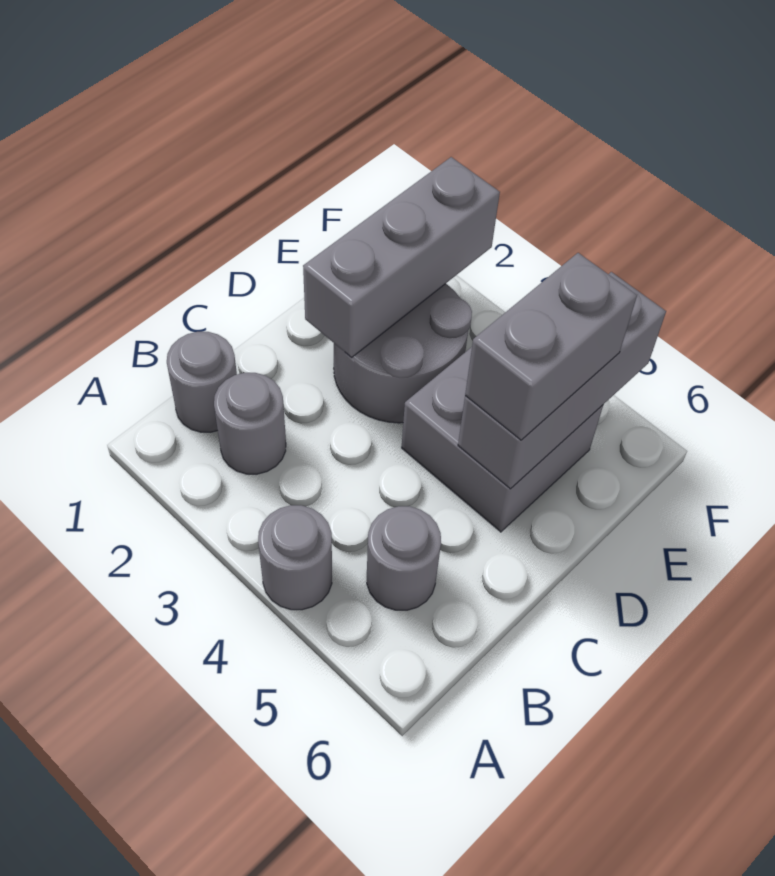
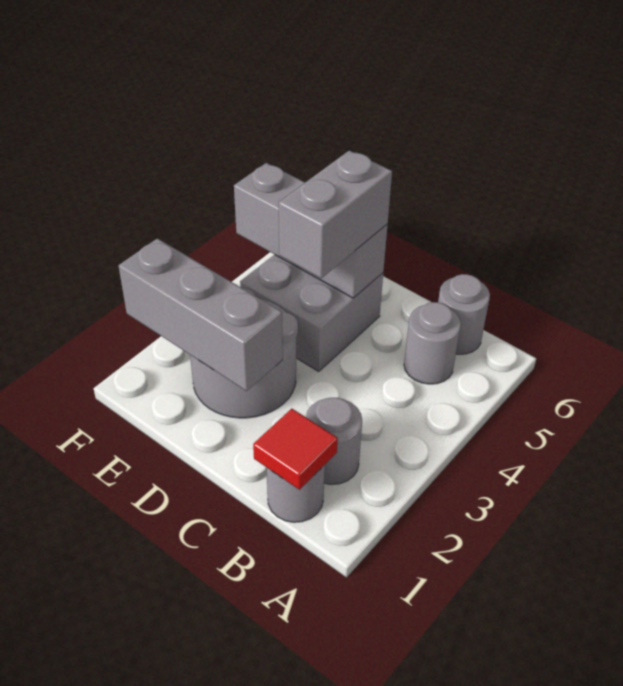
grey 1x1 round brick [258,505,332,610] -> grey 1x1 round brick moved to [438,274,490,355]
none -> red 1x1 tile [253,409,338,490]
grey 1x2 brick [465,253,637,440] -> grey 1x2 brick turned to [279,150,392,278]

